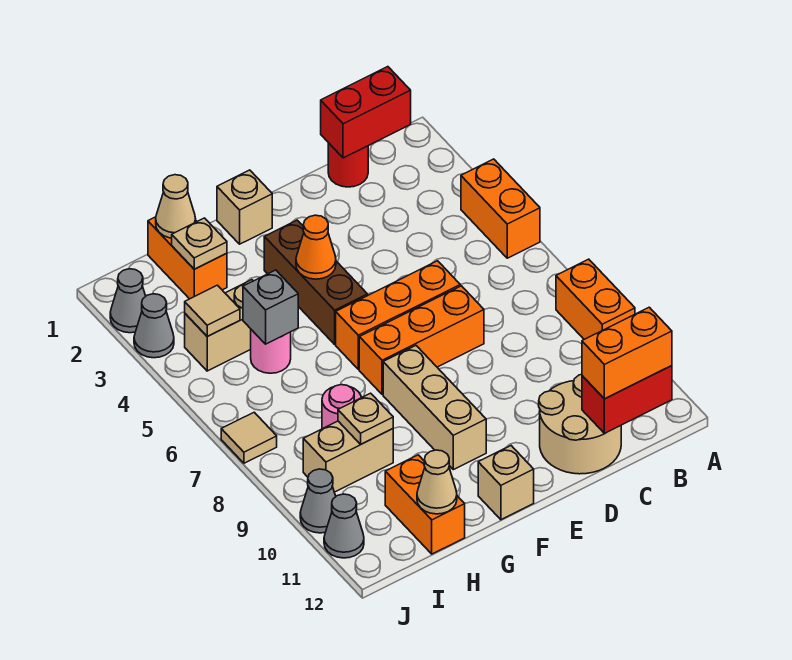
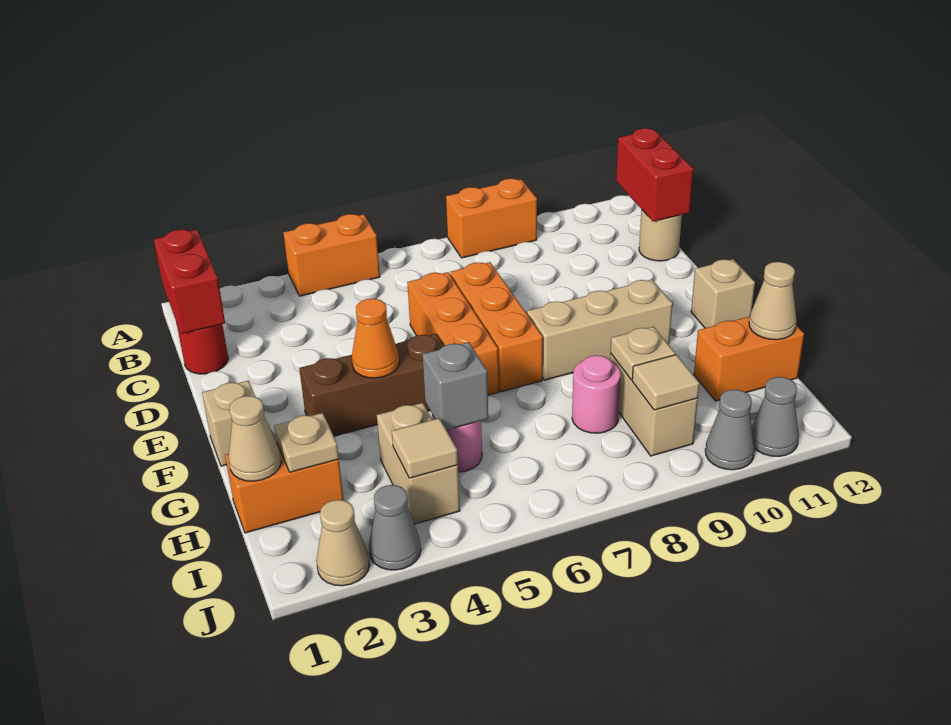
orange 1x2 brick [582,307,672,399] -> none
tan 2x2 round brick [539,374,621,474] -> tan 1x1 round brick [639,209,682,261]
grey 1x1 cone [110,269,146,333] -> tan 1x1 cone [316,500,369,586]
tan 1x1 tile [221,412,277,463] -> tan 1x1 tile moved to [632,355,699,410]

